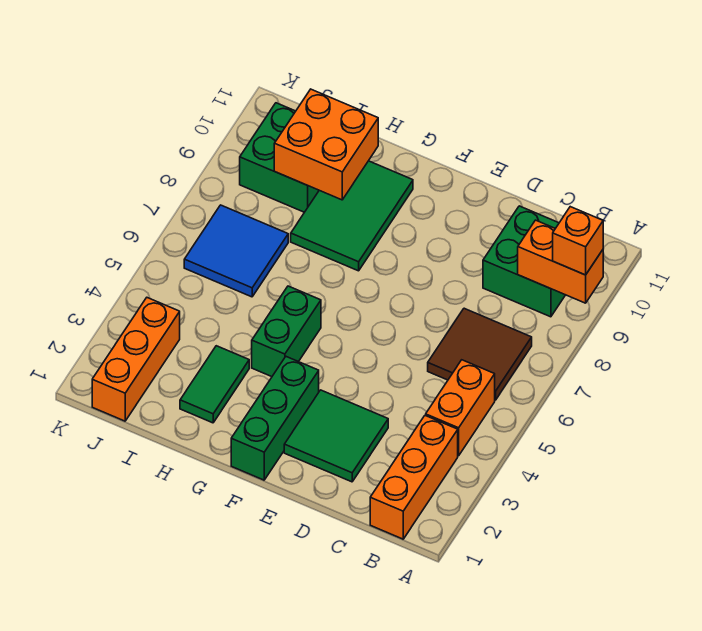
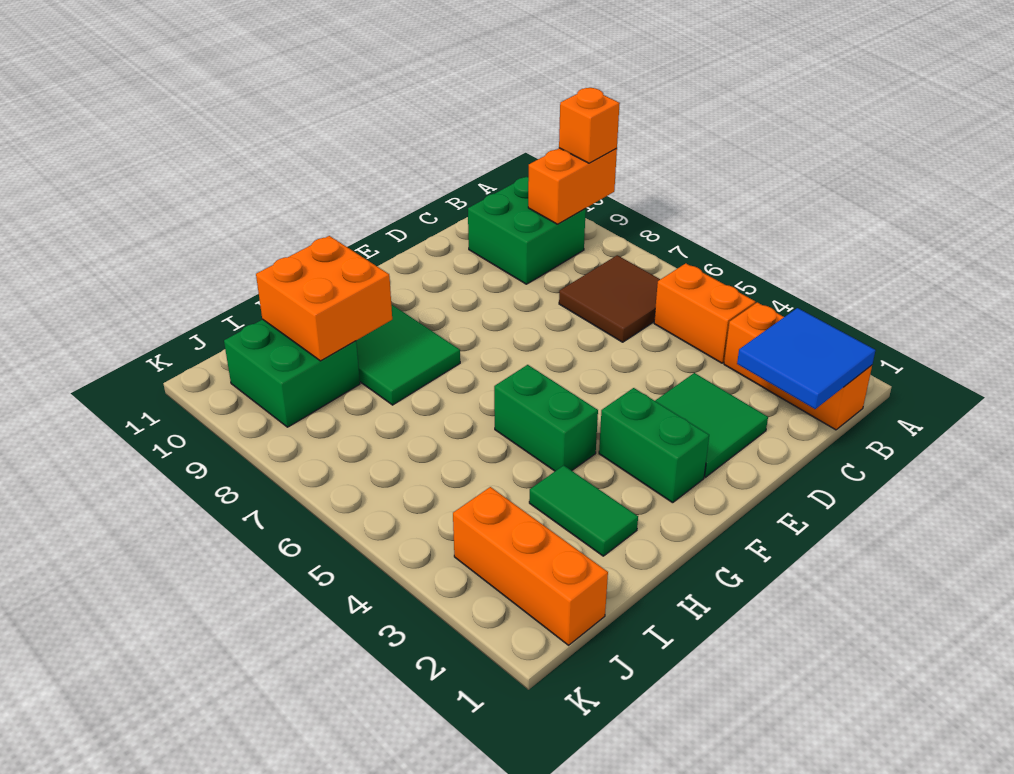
green 1x3 brick [231,357,319,480] -> green 1x2 brick [599,388,709,503]
blue 2x2 tile [184,205,288,297] -> blue 2x2 tile moved to [737,308,875,409]

